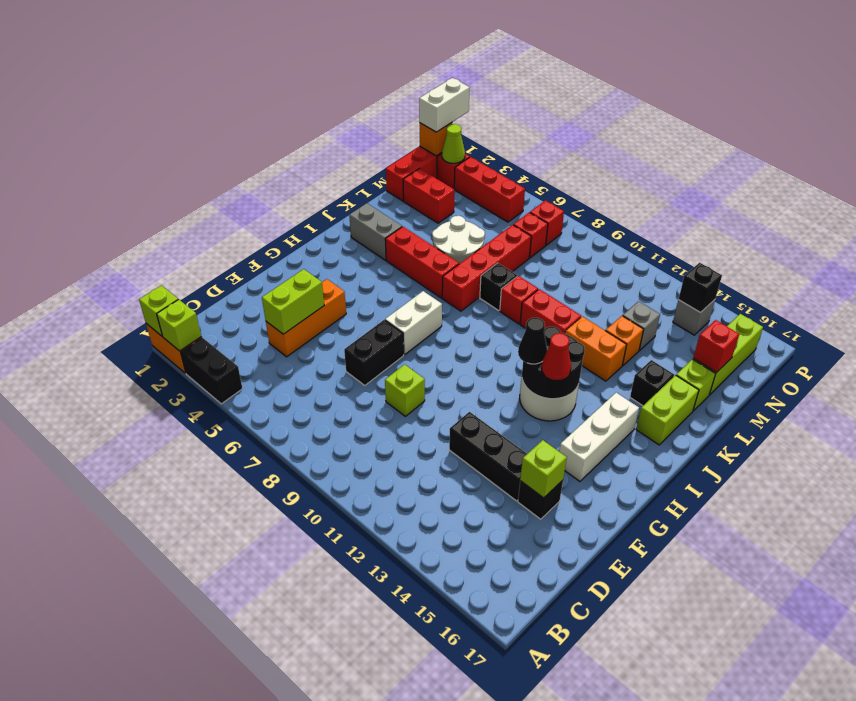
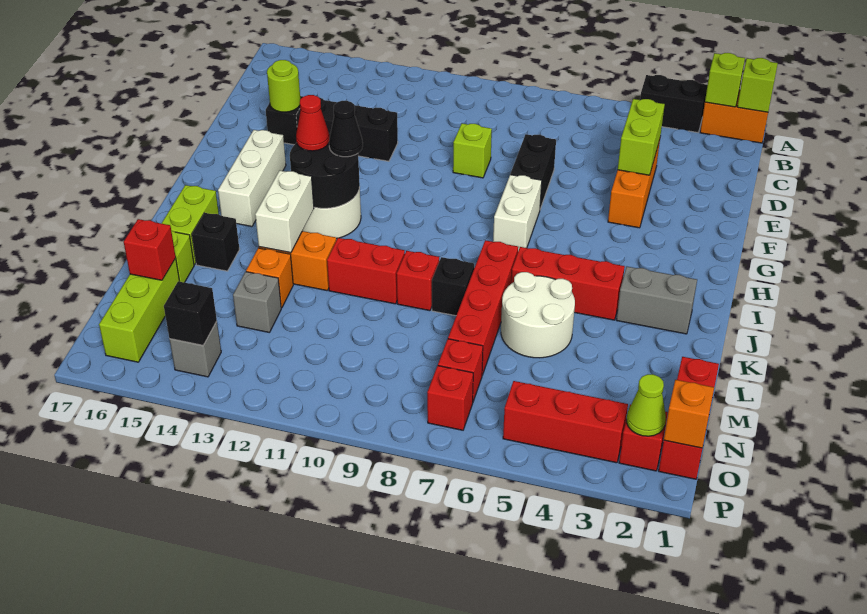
lime 1x1 brick [520,440,567,498] -> lime 1x1 round brick [267,60,300,112]
red 1x2 brick [403,169,455,223] -> none
white 1x2 brick [419,78,470,132] -> white 1x2 brick moved to [255,171,314,253]

